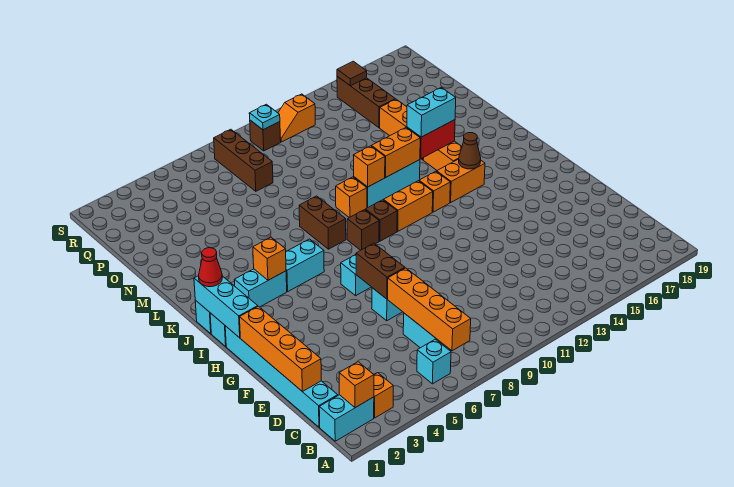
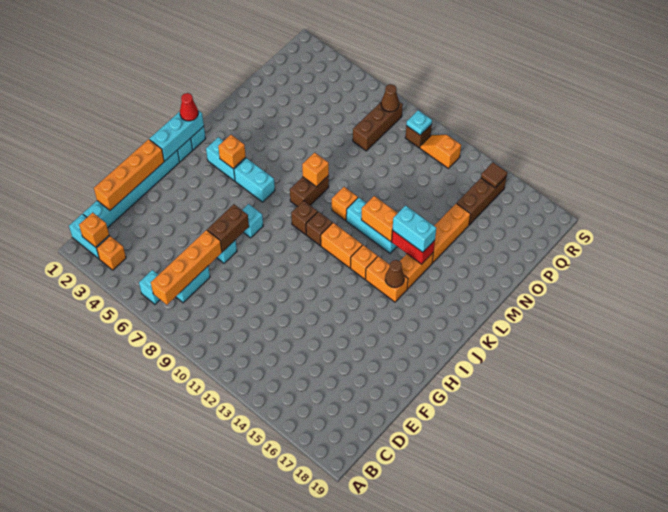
orange 1x1 brick [353,146,385,187] -> orange 1x1 brick moved to [302,153,329,187]
none -> brown 1x1 cone [381,84,399,112]

